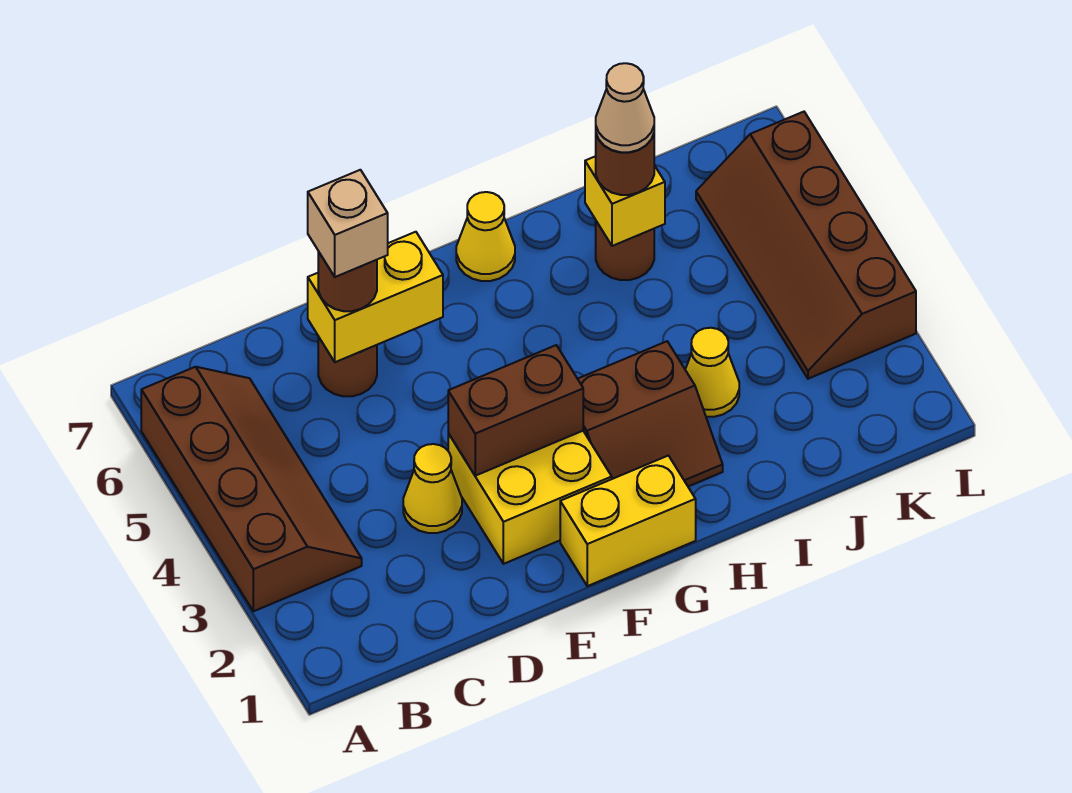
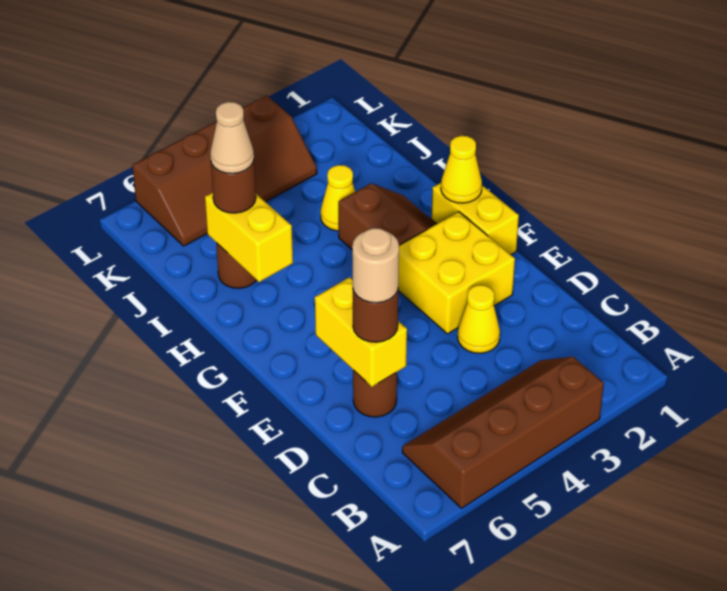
tan 1x1 brick [308,170,388,277] -> tan 1x1 round brick [352,228,399,303]
brown 1x2 brick [448,345,583,476] -> none
yellow 1x1 cone [456,192,515,281] -> yellow 1x1 cone moved to [441,136,482,203]
yellow 1x1 brick [585,156,665,246] -> yellow 1x2 brick [205,192,293,282]

